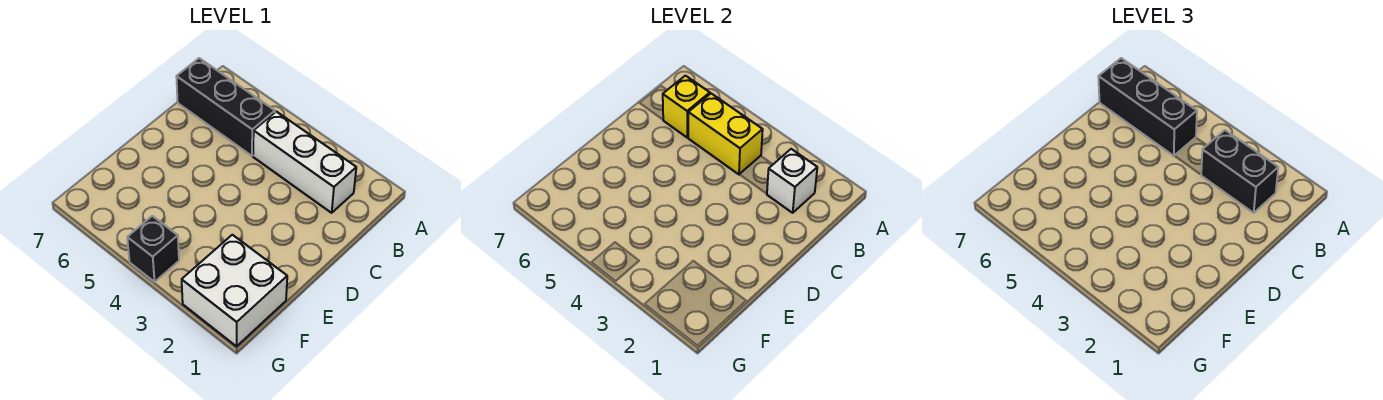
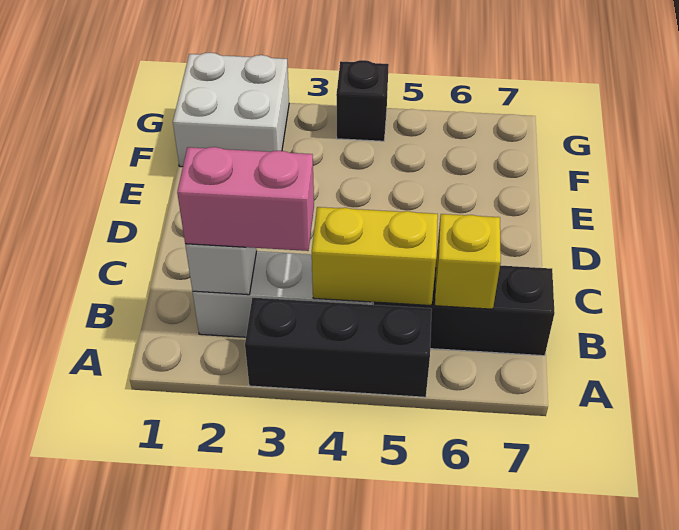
black 1x2 brick [1201,130,1278,213] -> pink 1x2 brick [177,147,314,251]
black 1x3 brick [1098,58,1197,156] -> black 1x3 brick moved to [245,298,432,397]

